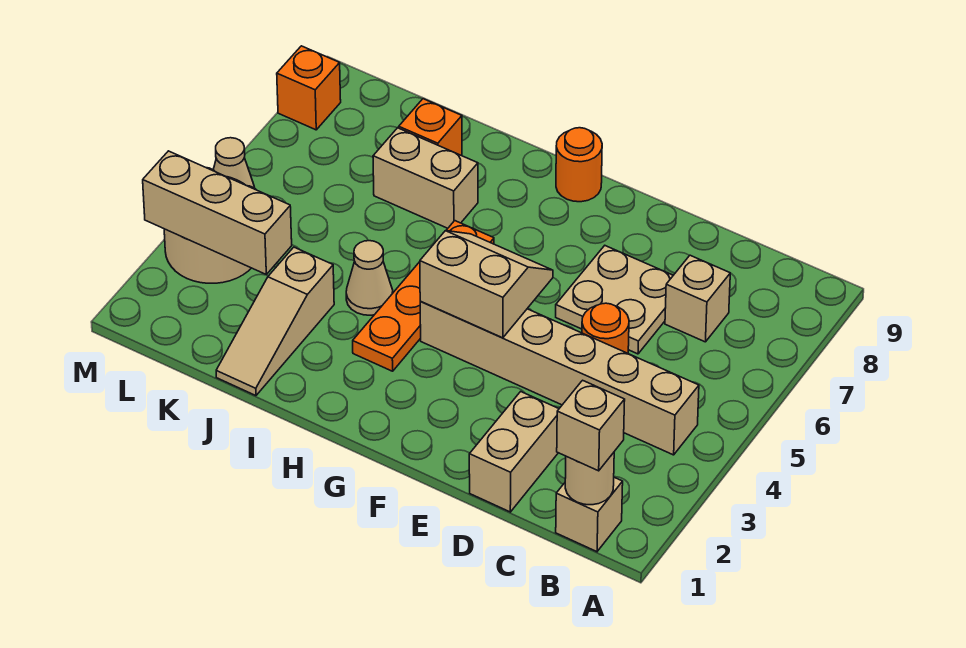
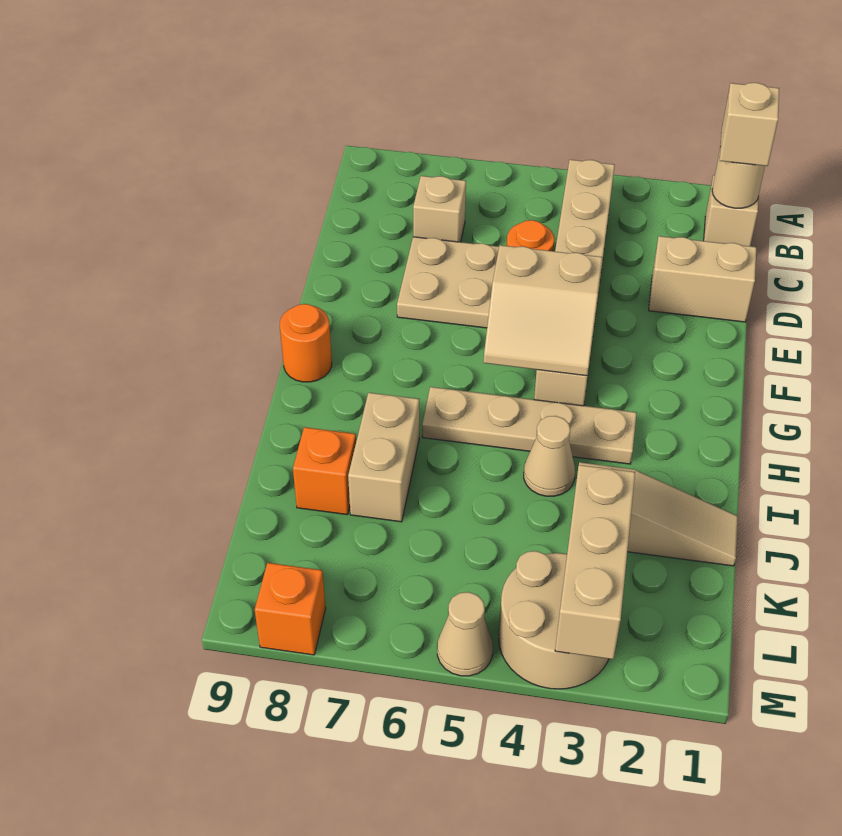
tan 2x2 slope [420,231,553,338] -> tan 2x2 slope turned to [484,245,603,376]
orange 1x4 plate [353,221,494,371] -> tan 1x4 plate [422,387,637,464]

